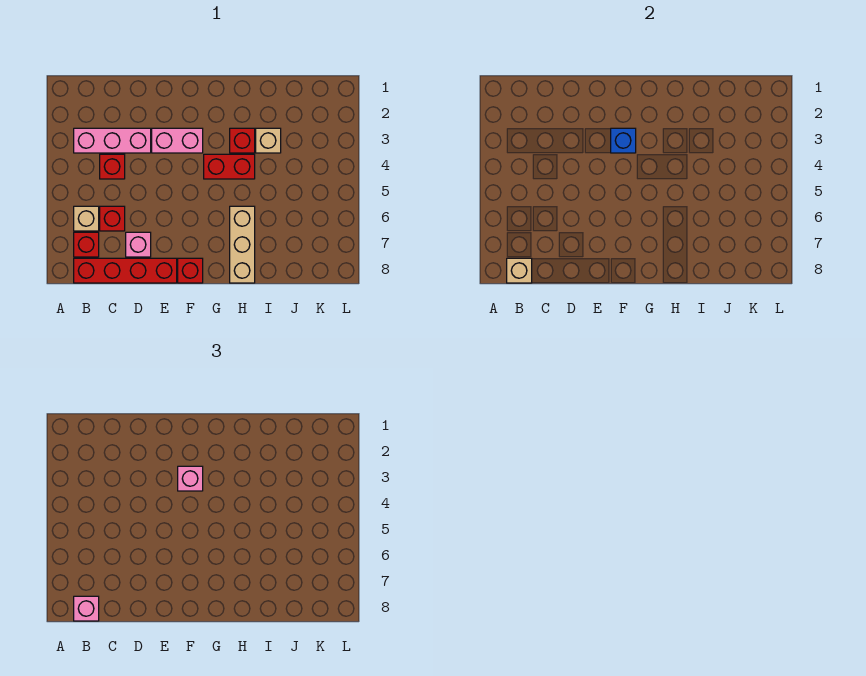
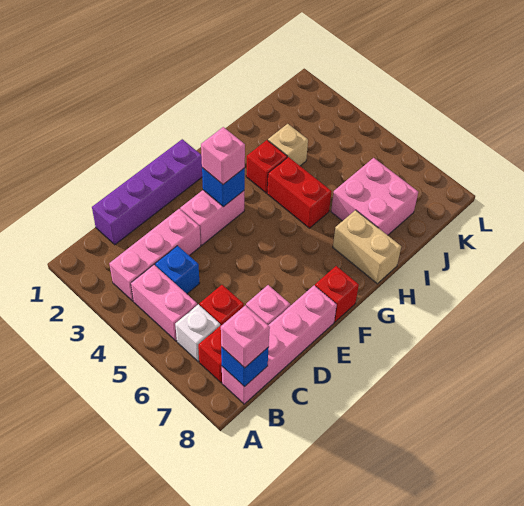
none -> pink 1x2 brick [131,265,197,341]
tan 1x1 brick [74,206,99,231] -> white 1x1 brick [175,304,220,362]
red 1x4 brick [74,258,177,283] -> pink 1x4 brick [222,285,337,404]
tan 1x1 brick [507,258,532,283] -> blue 1x1 brick [221,347,269,387]
none -> purple 1x4 brick [92,139,202,245]
red 1x1 brick [100,154,125,179] -> blue 1x1 brick [155,246,200,294]
red 1x2 brick [204,154,255,179] -> red 1x2 brick turned to [267,157,332,228]
tan 1x3 brick [230,206,255,283] -> tan 1x2 brick [333,210,401,284]
none -> pink 2x2 brick [331,158,418,235]

